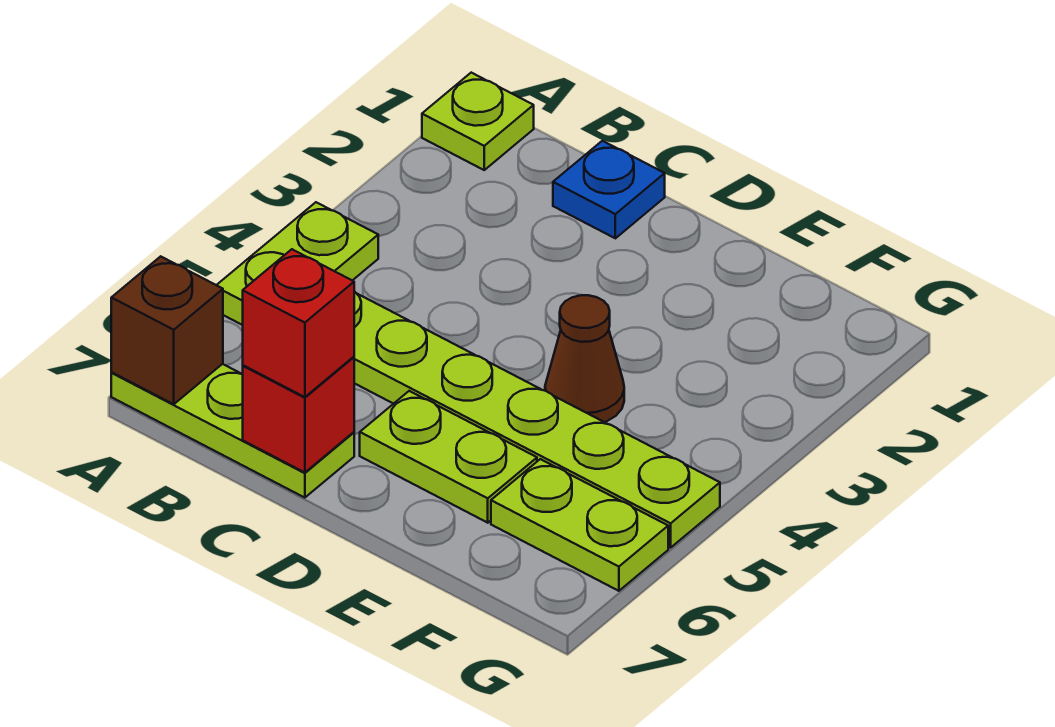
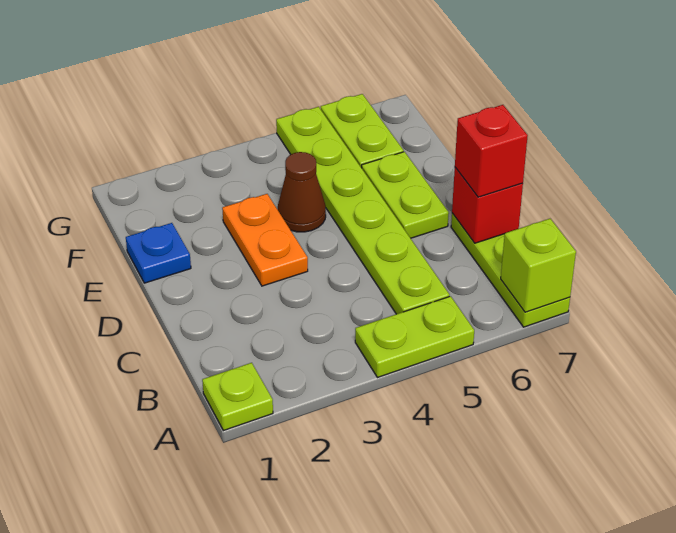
brown 1x1 brick [111,256,223,404] -> lime 1x1 brick [501,219,576,312]
blue 1x1 plate [553,141,665,238] -> blue 1x1 plate moved to [126,223,191,283]
none -> orange 1x2 plate [222,194,308,286]

